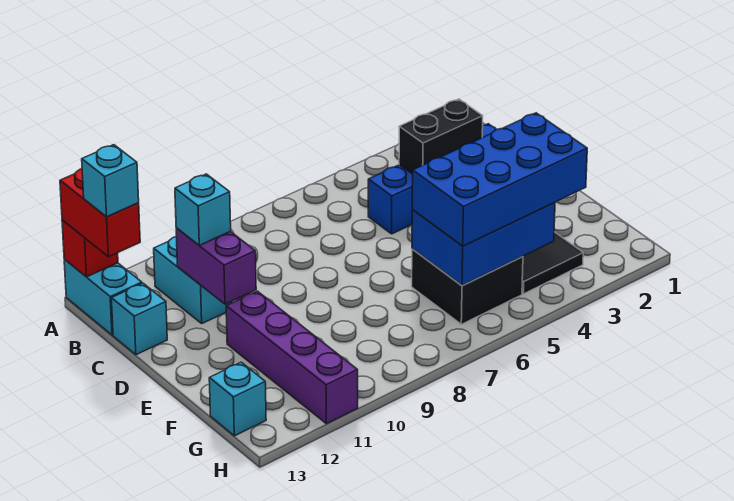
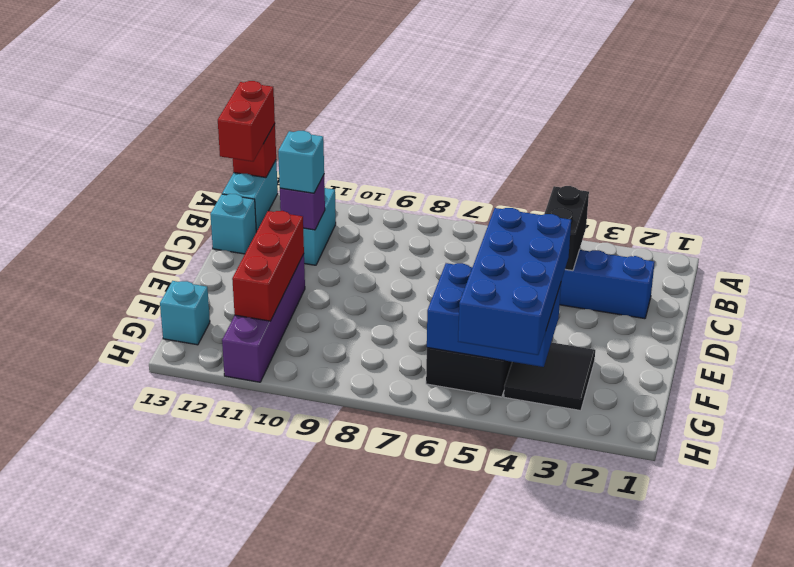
cyan 1x1 brick [82,145,139,217] -> none
black 1x2 brick [399,99,483,174] -> black 1x2 brick turned to [544,186,589,271]
purple 1x2 brick [176,228,256,304] -> purple 1x1 brick [280,175,325,230]
none -> red 1x3 brick [232,211,304,321]
blue 2x4 brick [412,113,587,246] -> blue 2x4 brick turned to [458,208,571,355]

